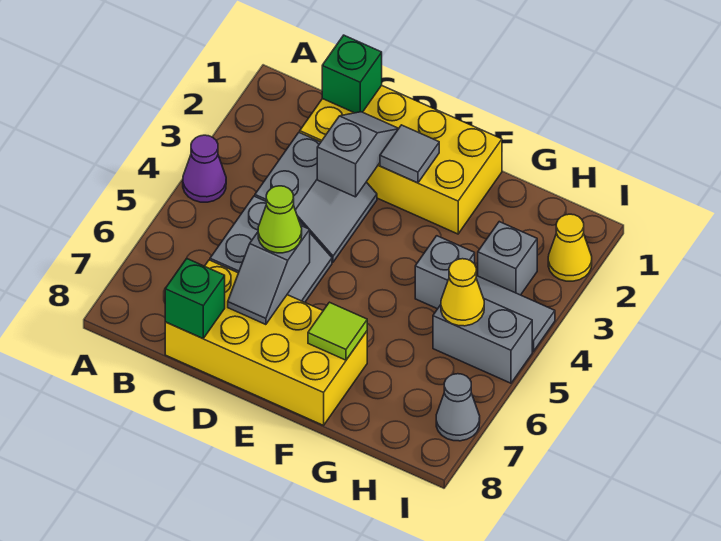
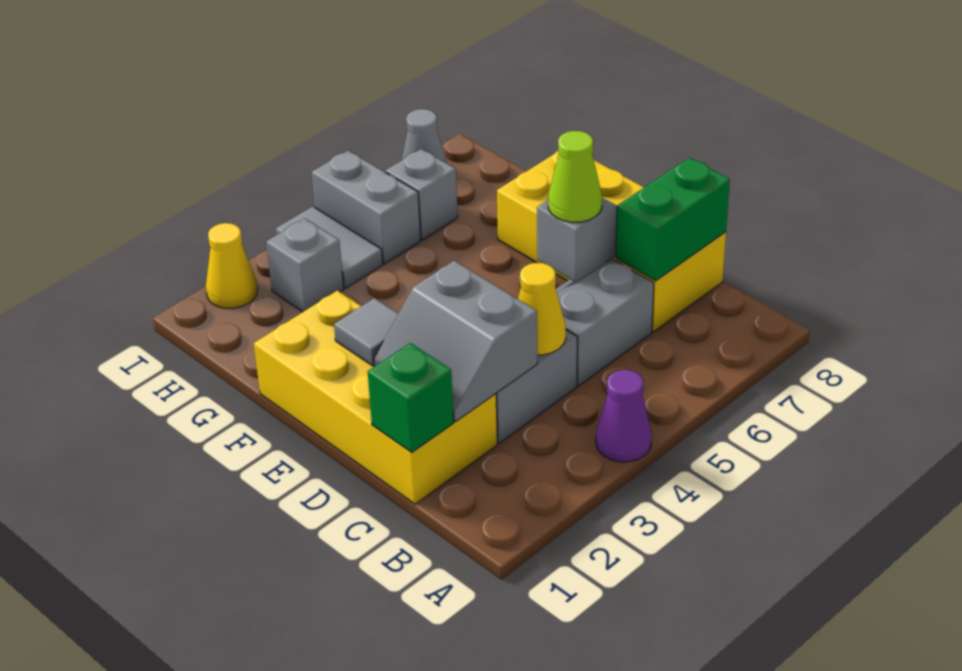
green 1x1 brick [165,258,225,338] -> green 1x2 brick [616,158,730,281]
grey 1x2 slope [317,112,399,197] -> grey 2x2 slope [374,260,537,421]
lime 1x1 tile [308,302,367,360] -> none
grey 1x1 brick [415,236,475,309] -> grey 1x1 brick moved to [385,149,458,240]
yellow 1x1 cone [441,259,484,326] -> yellow 1x1 cone moved to [518,263,566,355]

